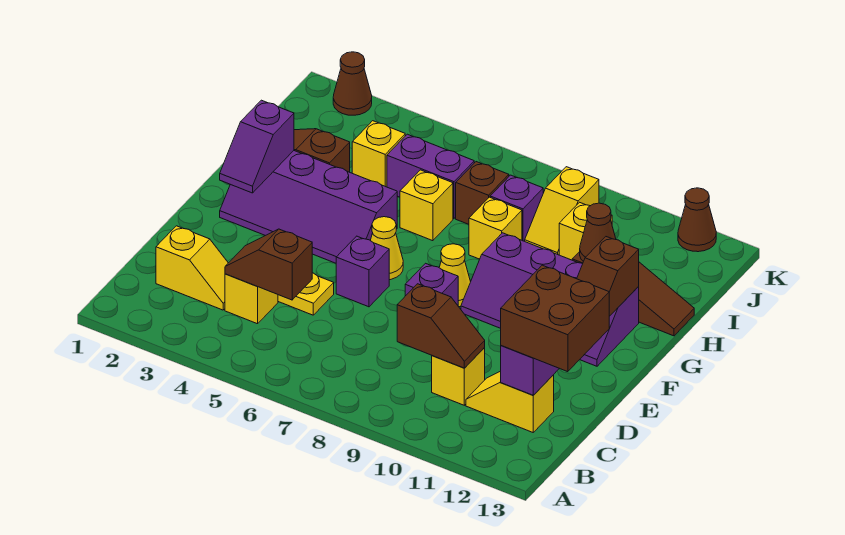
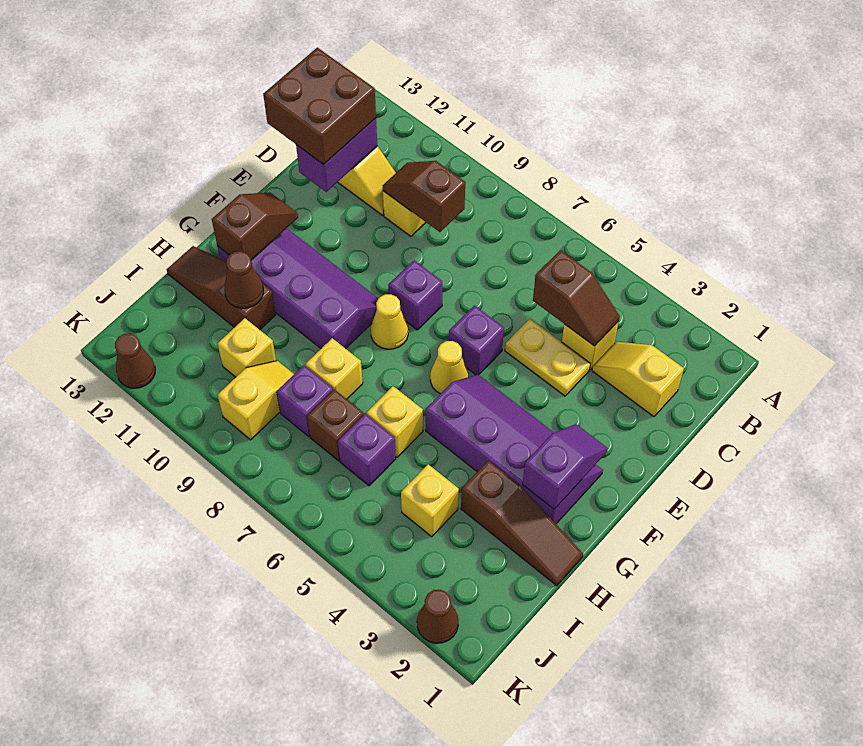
purple 1x2 brick [387,134,474,218] -> purple 1x1 brick [338,414,396,486]

